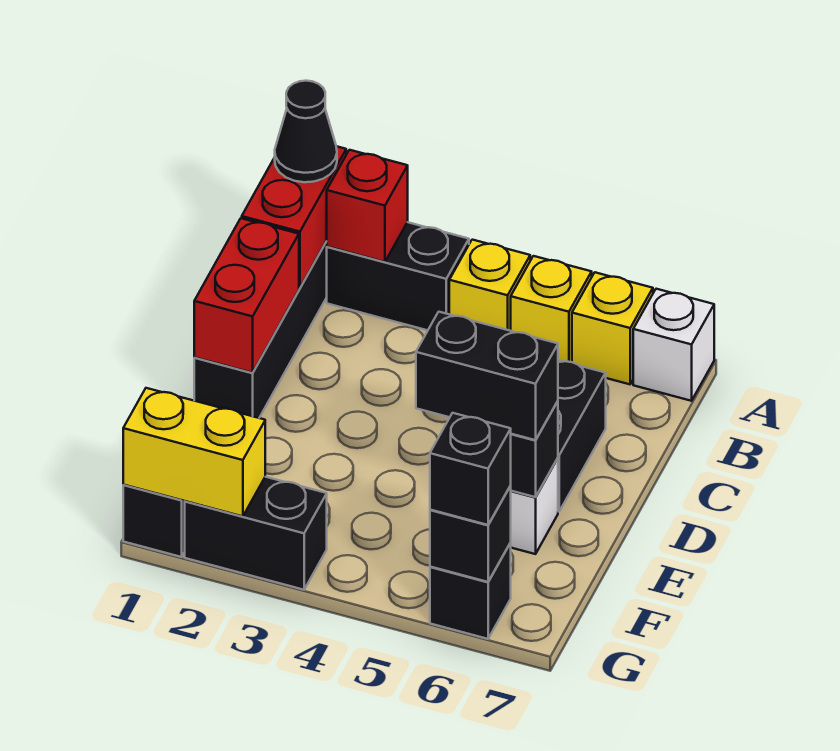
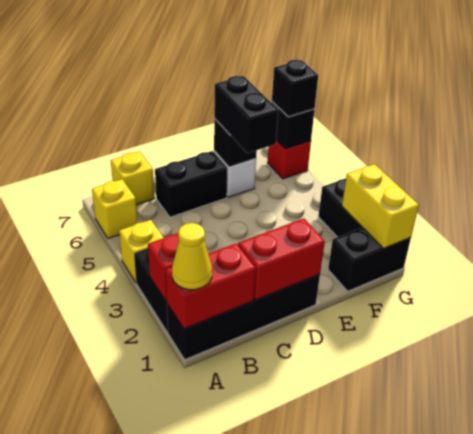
black 1x1 cone [275,81,337,182] -> yellow 1x1 cone [172,223,212,290]
yellow 1x1 brick [511,256,592,362] -> yellow 1x1 brick moved to [111,151,154,205]
white 1x1 brick [633,289,714,401] -> none
black 1x1 brick [430,543,511,639] -> red 1x1 brick [268,140,311,179]

